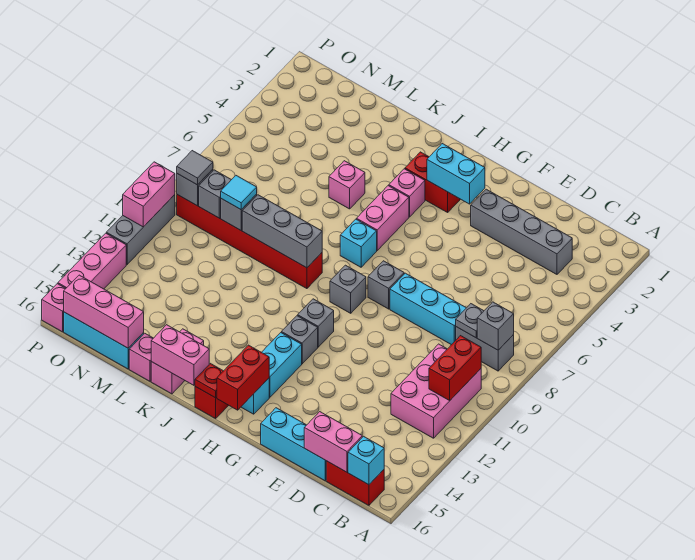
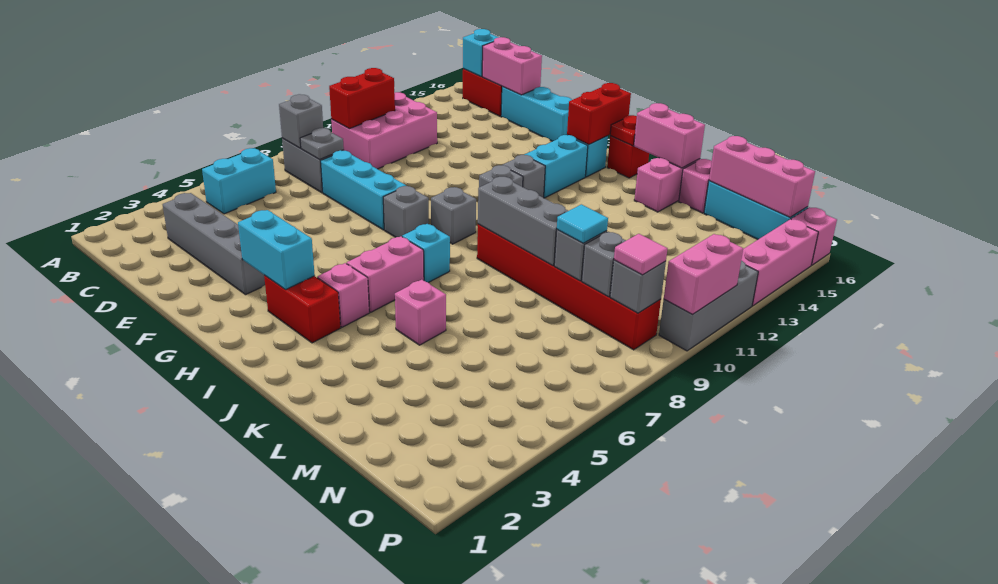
none -> cyan 1x2 brick [202,148,276,214]
grey 1x1 tile [177,151,213,185] -> pink 1x1 tile [614,234,668,275]

